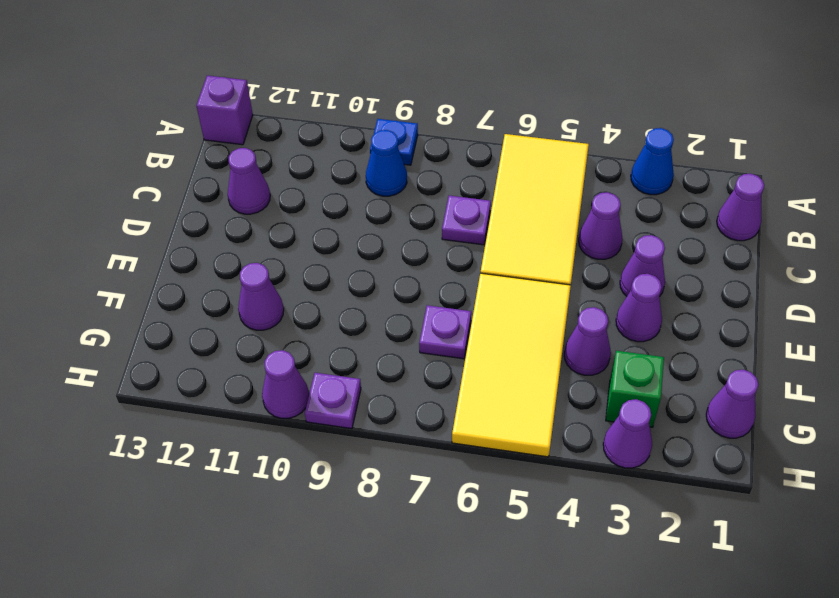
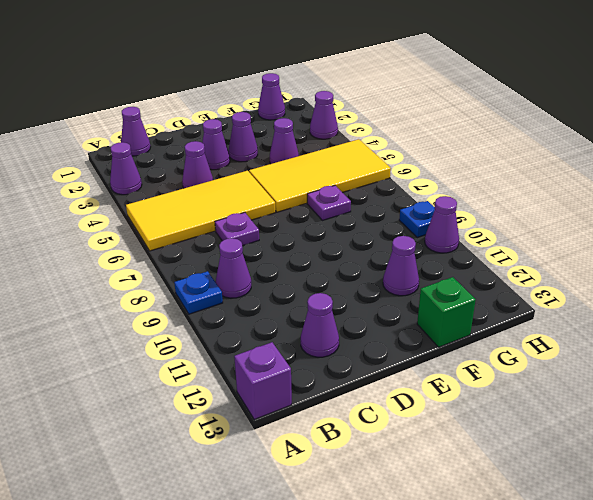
blue 1x1 cone [631,128,674,195] -> purple 1x1 cone [110,142,142,195]
blue 1x1 cone [366,130,407,196] -> purple 1x1 cone [216,238,251,298]
green 1x1 brick [606,351,664,427] -> green 1x1 brick moved to [417,277,476,347]
purple 1x1 plate [305,373,361,429] -> blue 1x1 plate [399,201,435,238]

